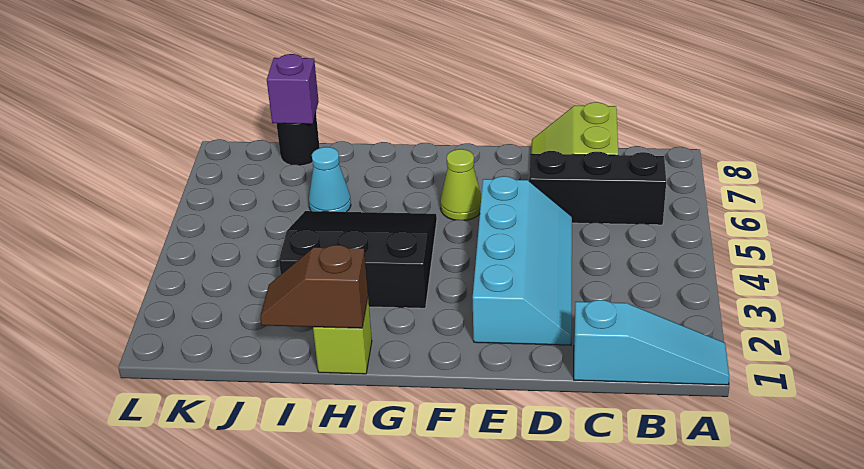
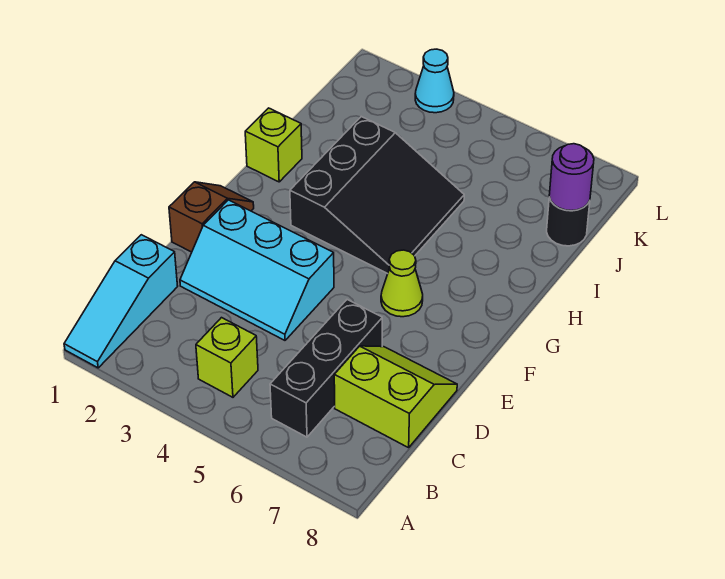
none -> lime 1x1 brick [196,318,258,397]
cyan 2x4 slope [473,176,572,345] -> cyan 2x3 slope [180,200,334,340]
brown 1x2 slope [260,245,368,328] -> brown 1x2 slope moved to [169,182,254,252]
cyan 1x1 cone [309,147,351,212] -> cyan 1x1 cone moved to [415,49,454,113]
purple 1x1 brick [267,54,319,124] -> purple 1x1 round brick [549,144,594,211]

